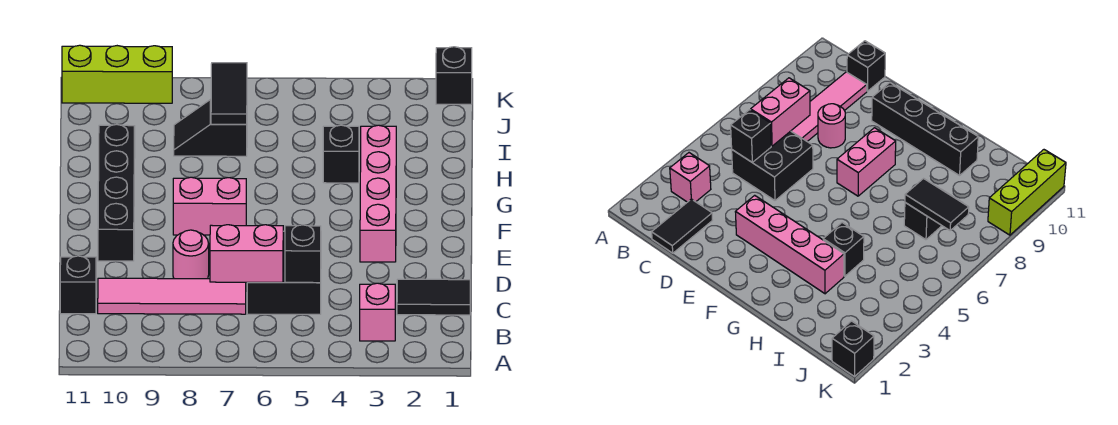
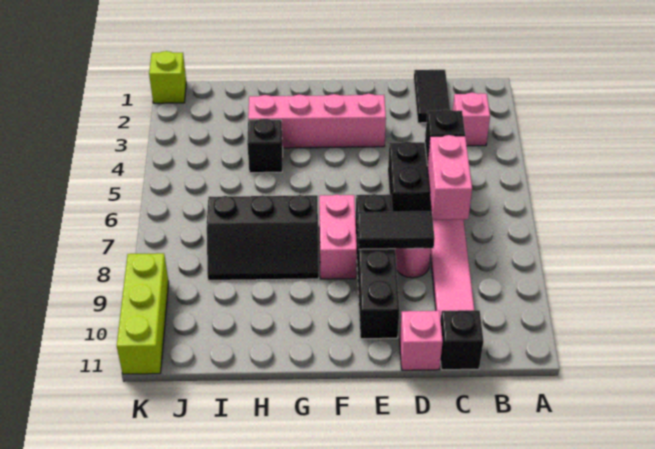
none -> pink 1x1 brick [399,311,443,370]
black 1x4 brick [98,124,135,261] -> black 1x4 brick turned to [356,194,399,339]
black 1x2 slope [174,99,247,156] -> black 2x3 slope [207,195,319,280]
black 1x2 tile [211,63,247,124] -> black 1x2 tile moved to [357,211,435,249]
black 1x1 brick [436,47,472,104] -> lime 1x1 brick [149,51,186,103]

